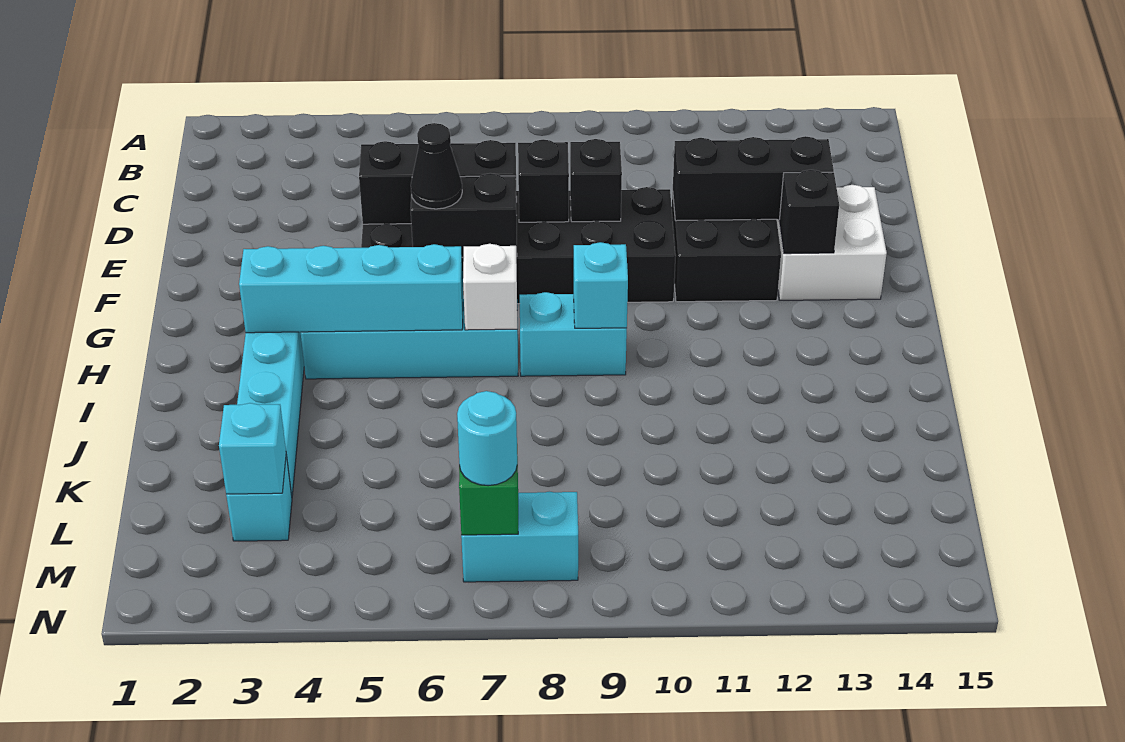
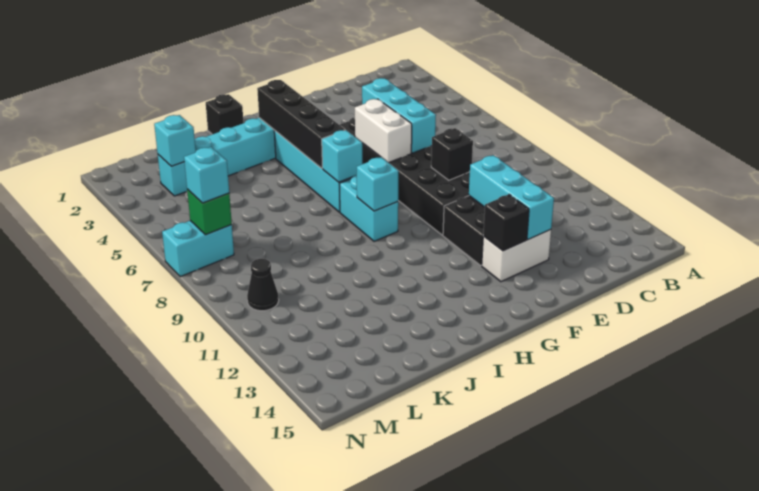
black 1x3 brick [359,140,517,224] -> cyan 1x3 brick [362,78,436,153]
black 1x1 brick [518,139,569,222] -> black 1x1 brick moved to [206,94,244,134]
black 1x3 brick [673,136,834,221] -> cyan 1x3 brick [469,155,554,240]
white 2x2 brick [777,185,887,300] -> white 1x2 brick [482,230,551,282]
black 1x2 brick [411,173,517,257] -> white 1x2 brick [355,99,412,163]
black 1x1 cone [411,123,462,209] -> black 1x1 cone moved to [247,259,279,311]
cyan 1x4 brick [239,244,463,333] -> black 1x4 brick [257,80,345,168]
white 1x1 brick [463,244,517,330] -> cyan 1x1 brick [322,130,362,182]
cyan 1x2 brick [461,492,578,582] -> cyan 1x2 brick turned to [162,221,234,277]
cyan 1x1 round brick [457,391,517,486] -> cyan 1x1 brick [184,147,229,203]

